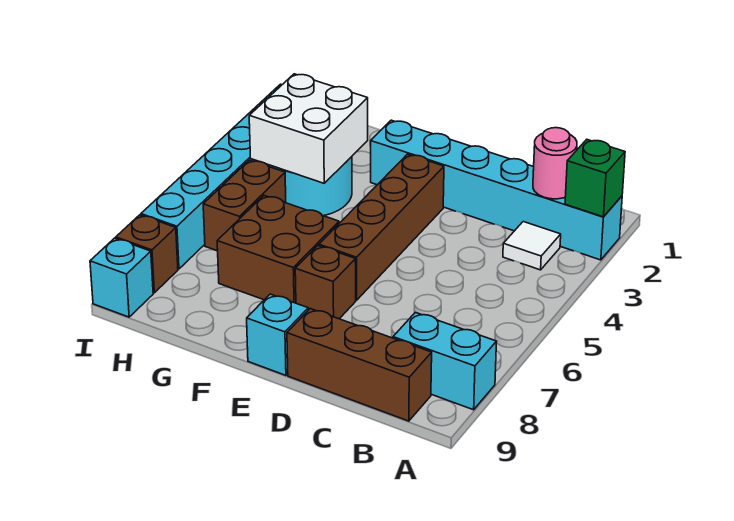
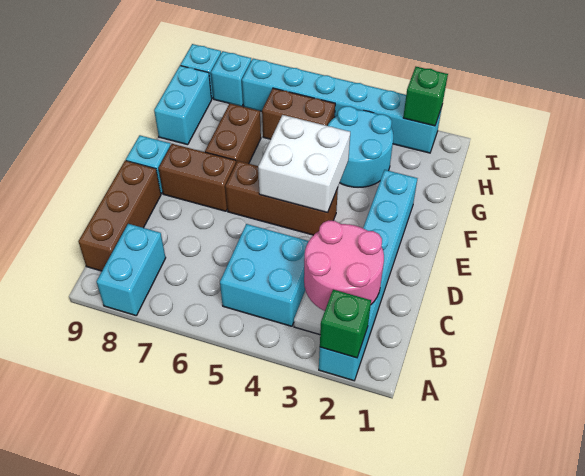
pink 1x1 round brick [533,128,577,199] -> pink 2x2 round brick [304,220,384,311]
none -> cyan 2x2 brick [220,224,309,326]
brown 1x4 brick [319,154,444,300] -> brown 1x3 brick [225,161,338,235]
brown 1x1 brick [295,246,356,319] -> brown 1x2 brick [159,144,236,211]
brown 2x2 brick [217,196,339,303] -> brown 1x2 brick [205,103,261,164]
white 2x2 brick [249,74,368,183] -> white 2x2 brick moved to [258,115,350,213]
none -> cyan 1x2 brick [154,66,212,145]
none -> green 1x1 brick [403,67,448,126]
brown 1x1 brick [116,215,178,293] -> cyan 1x1 brick [211,51,251,106]

